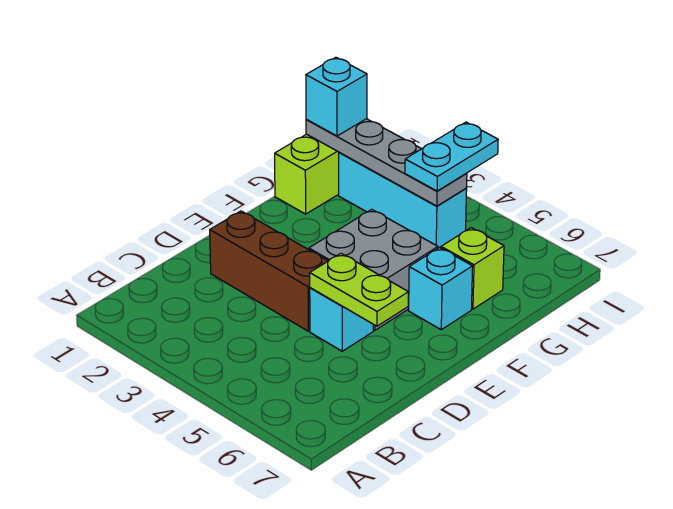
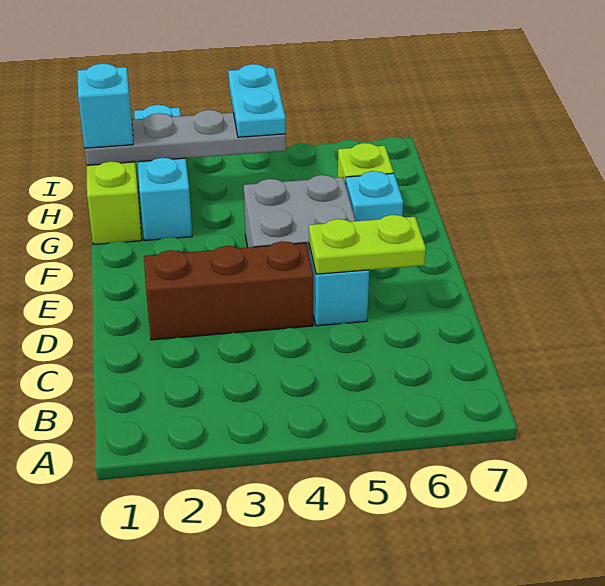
cyan 1x3 brick [339,152,467,248] -> cyan 1x3 brick turned to [134,105,192,241]

